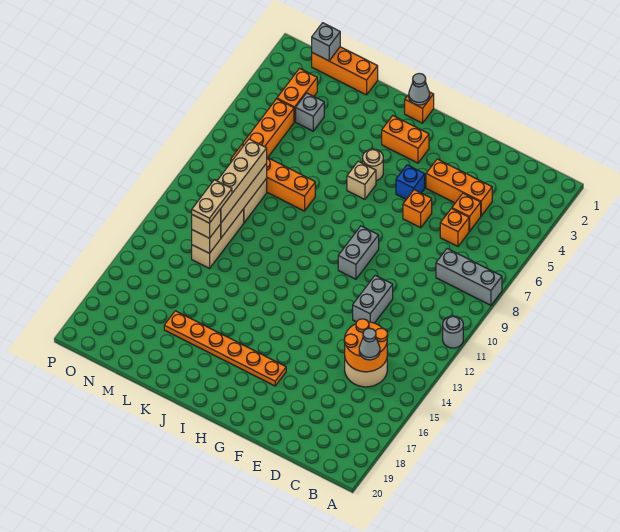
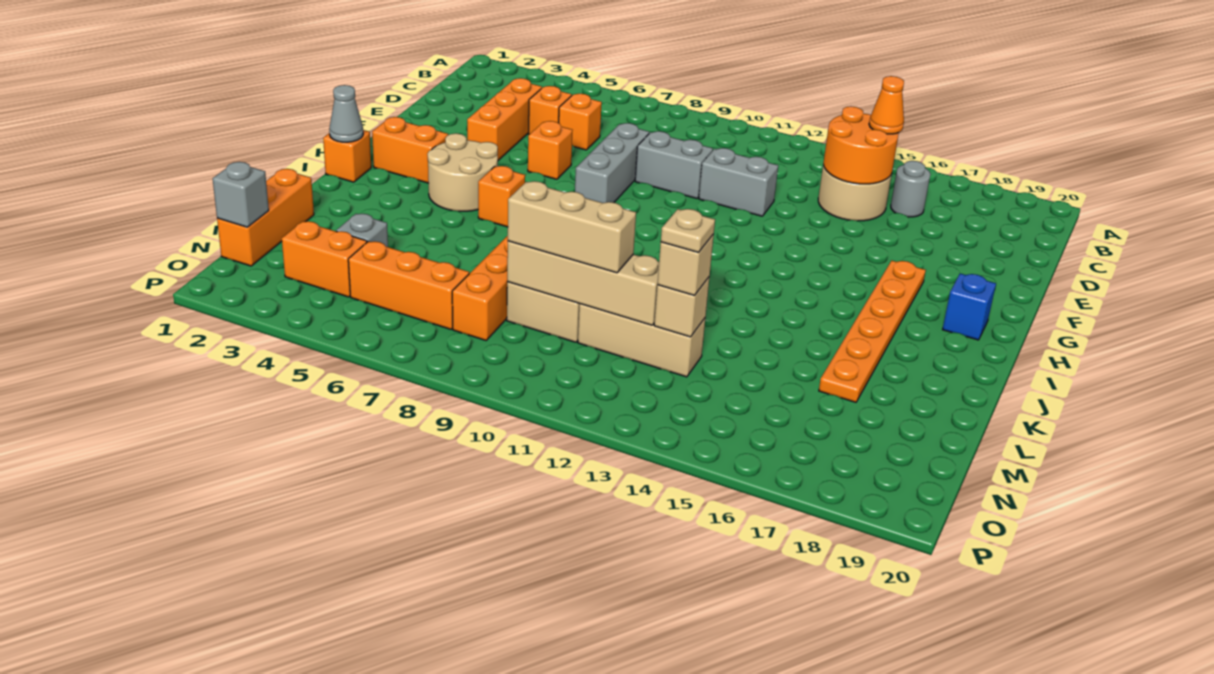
grey 1x3 brick [436,249,502,305] -> grey 1x3 brick moved to [575,123,649,203]
grey 1x1 round brick [443,316,463,348] -> grey 1x1 round brick moved to [891,161,930,217]
grey 1x1 cone [359,328,380,360] -> orange 1x1 cone [869,76,904,134]
blue 1x1 brick [396,165,425,199] -> blue 1x1 brick moved to [942,274,996,340]
grey 1x2 brick [338,226,379,279] -> grey 1x2 brick moved to [635,131,713,199]
orange 1x2 brick [382,116,429,163] -> orange 1x2 brick turned to [372,117,448,183]
tan 1x1 round brick [363,149,383,181] -> tan 2x2 round brick [427,133,498,211]
tan 1x1 brick [347,161,376,199] -> orange 1x1 brick [478,166,525,227]
tan 1x4 brick [217,139,267,223] -> tan 1x3 brick [508,181,636,273]
tan 1x2 plate [192,180,232,223] -> tan 1x1 plate [661,209,715,252]

